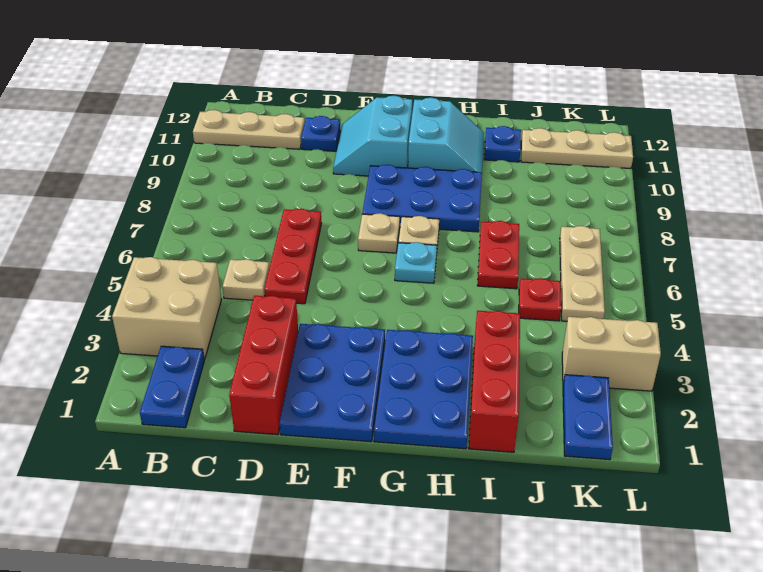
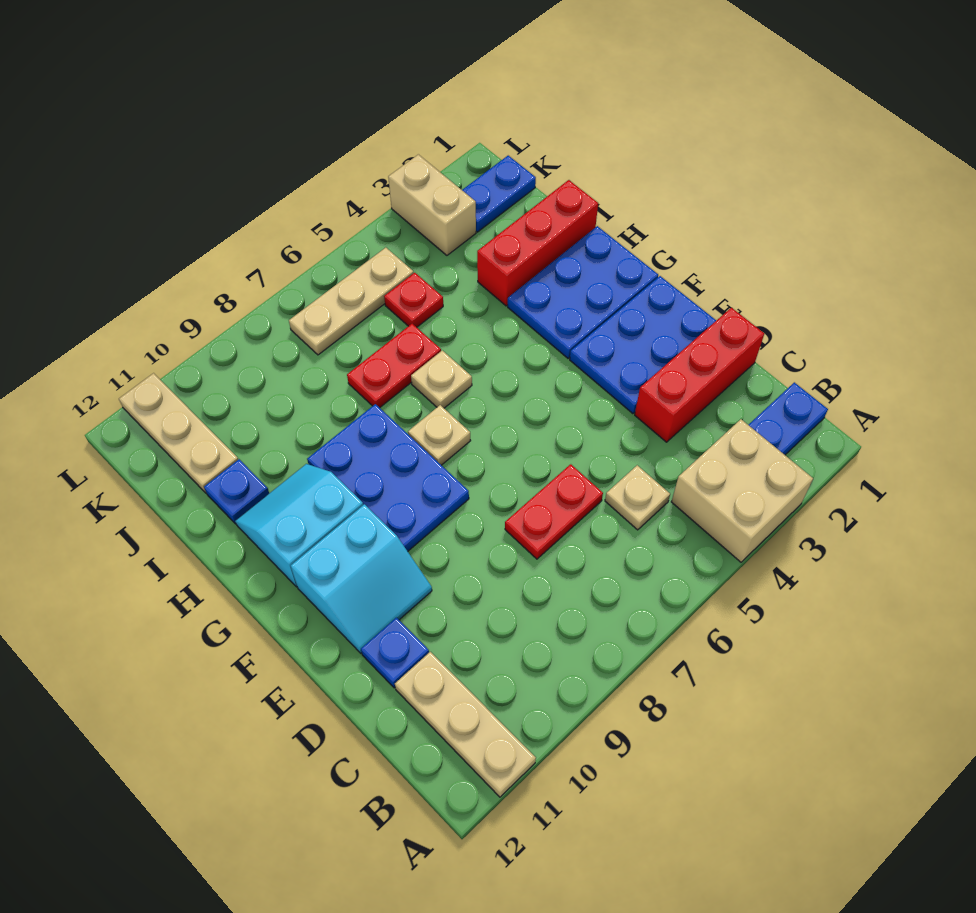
red 1x3 plate [264,208,321,304] -> red 1x2 plate [505,464,603,559]
tan 1x1 plate [358,213,400,253] -> tan 1x1 plate moved to [411,350,472,408]
cyan 1x1 plate [395,242,437,283] -> none

